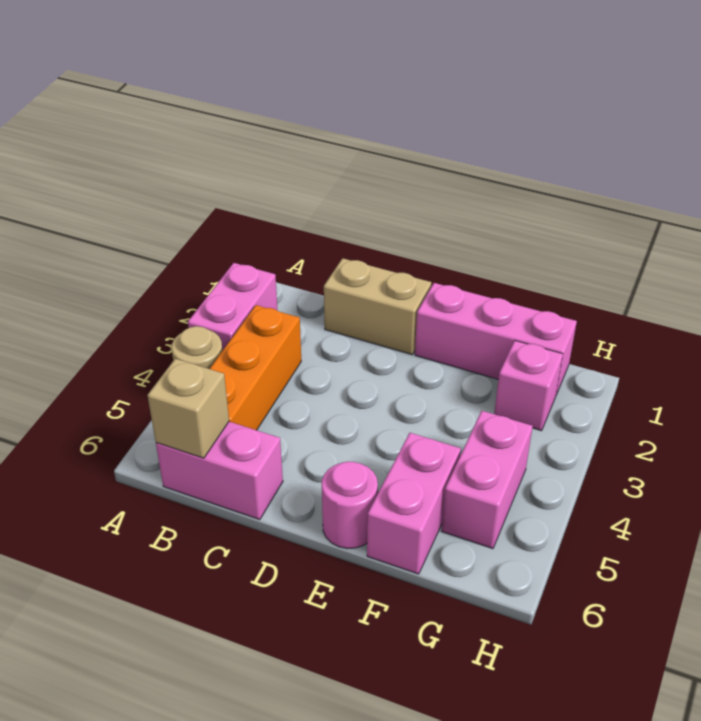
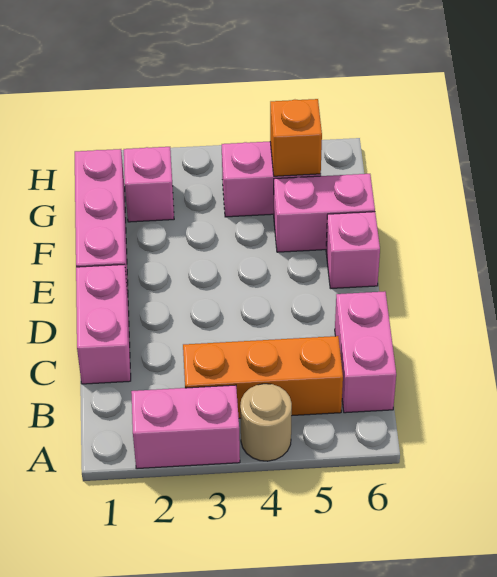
tan 1x1 brick [147,359,229,458] -> none
tan 1x2 brick [324,258,431,355] -> pink 1x2 brick [76,264,131,384]
pink 1x1 round brick [322,462,378,548] -> pink 1x1 brick [326,212,380,289]
none -> orange 1x1 brick [270,99,322,176]

